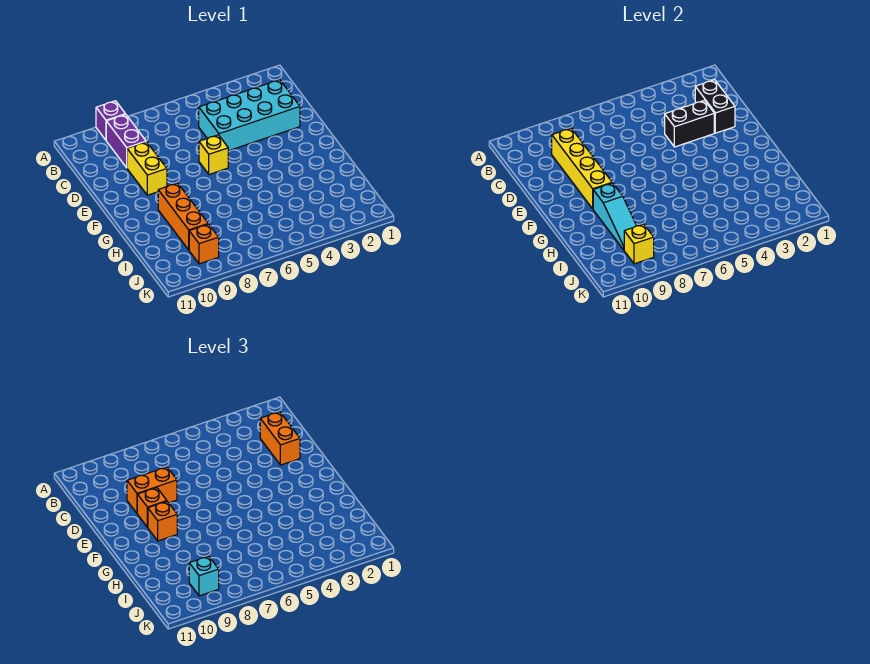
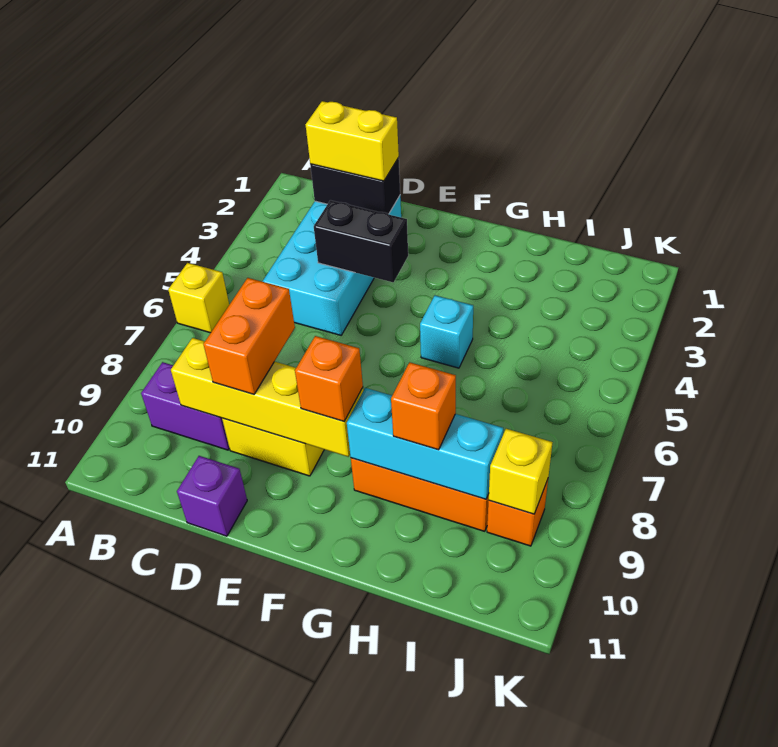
purple 1x1 brick [96,101,125,140] -> purple 1x1 brick moved to [177,456,247,536]
orange 1x2 brick [260,412,300,465] -> yellow 1x2 brick [305,101,399,181]
black 1x2 brick [665,100,714,147] -> black 1x2 brick turned to [314,200,408,282]
yellow 1x1 brick [199,135,228,174] -> yellow 1x1 brick moved to [168,263,229,333]
orange 1x1 brick [137,488,167,527] -> orange 1x1 brick moved to [391,362,456,450]
cyan 1x3 slope [593,183,636,250] -> cyan 1x3 brick [347,388,503,499]
cyan 1x1 brick [189,556,219,596] -> cyan 1x1 brick moved to [420,295,473,368]

